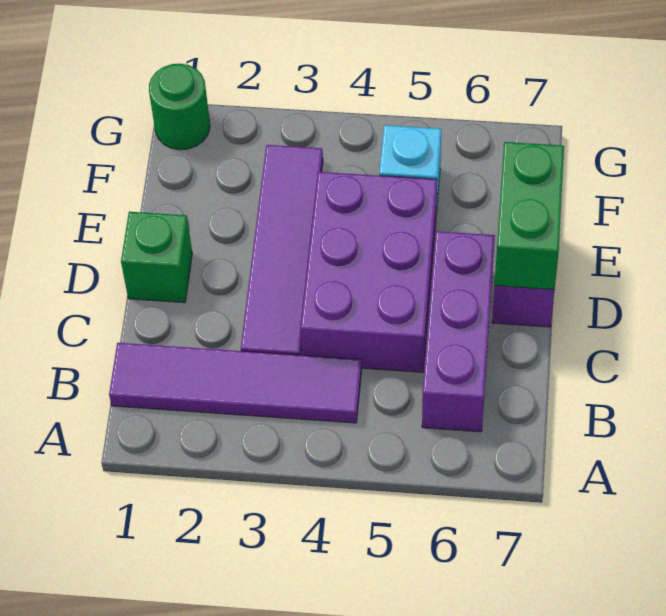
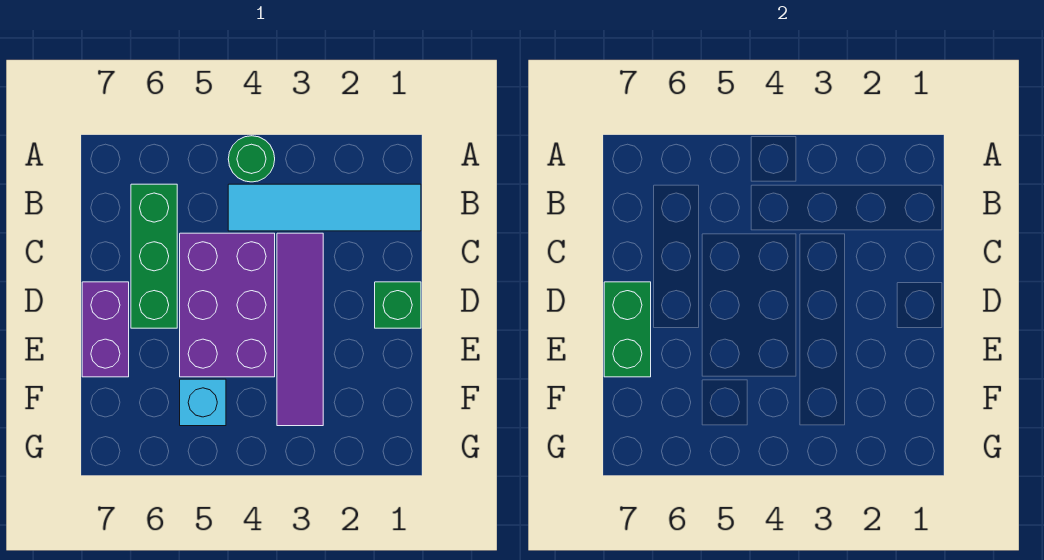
purple 1x4 tile [109,343,362,423] -> cyan 1x4 tile [228,184,421,231]
purple 1x3 brick [422,231,495,432] -> green 1x3 brick [131,184,177,328]
green 1x1 round brick [149,64,210,150] -> green 1x1 round brick moved to [228,136,275,182]

